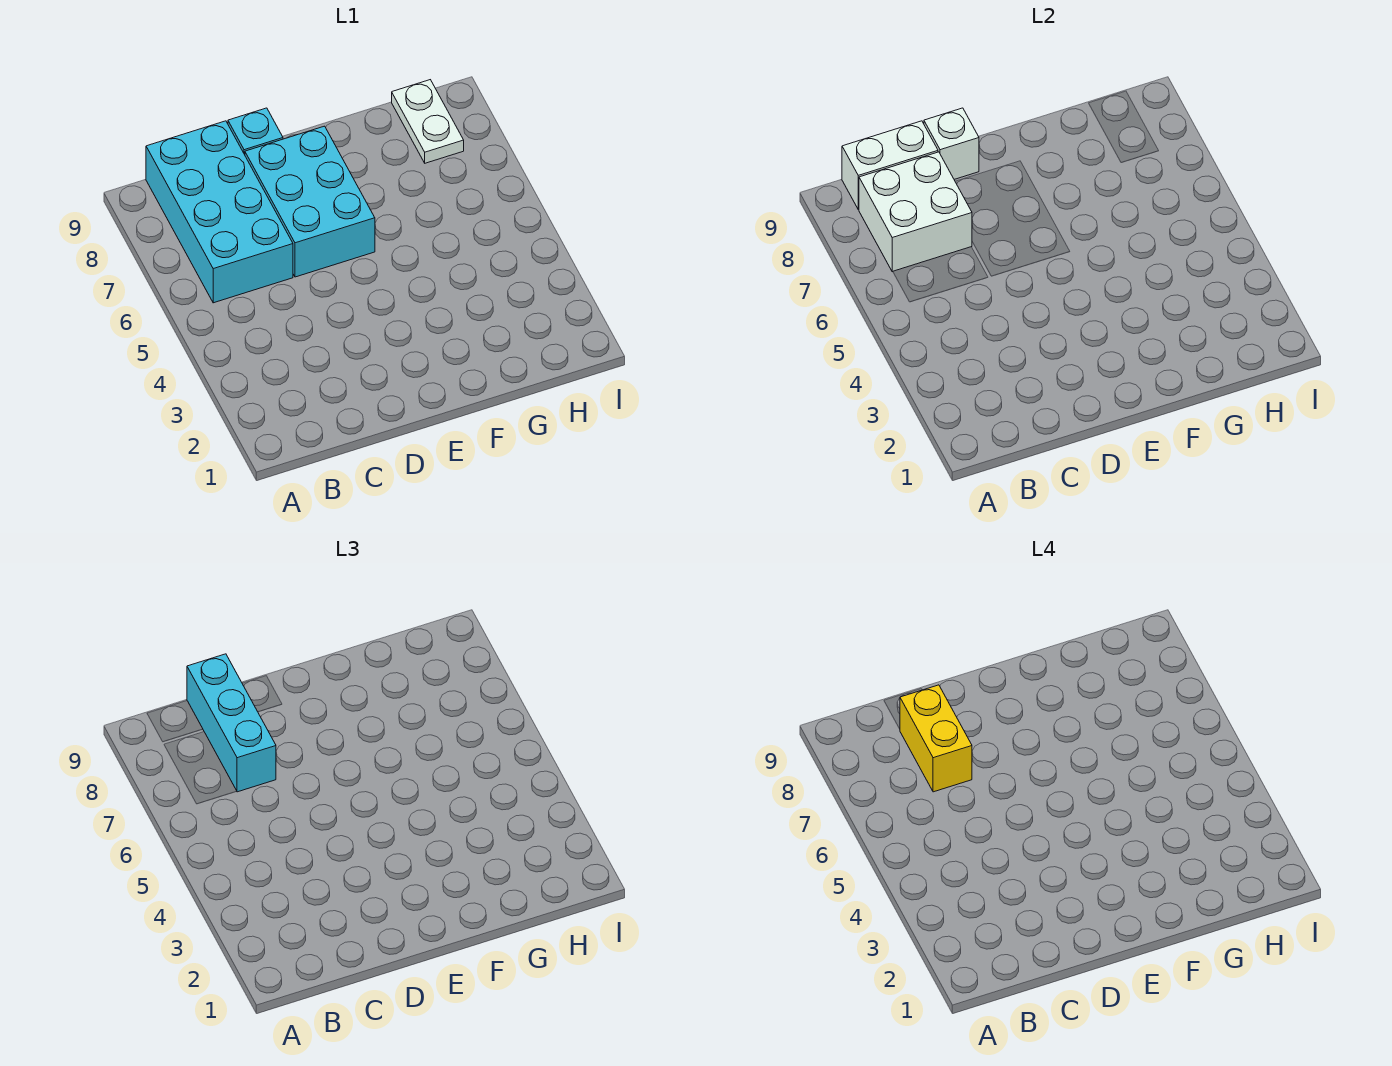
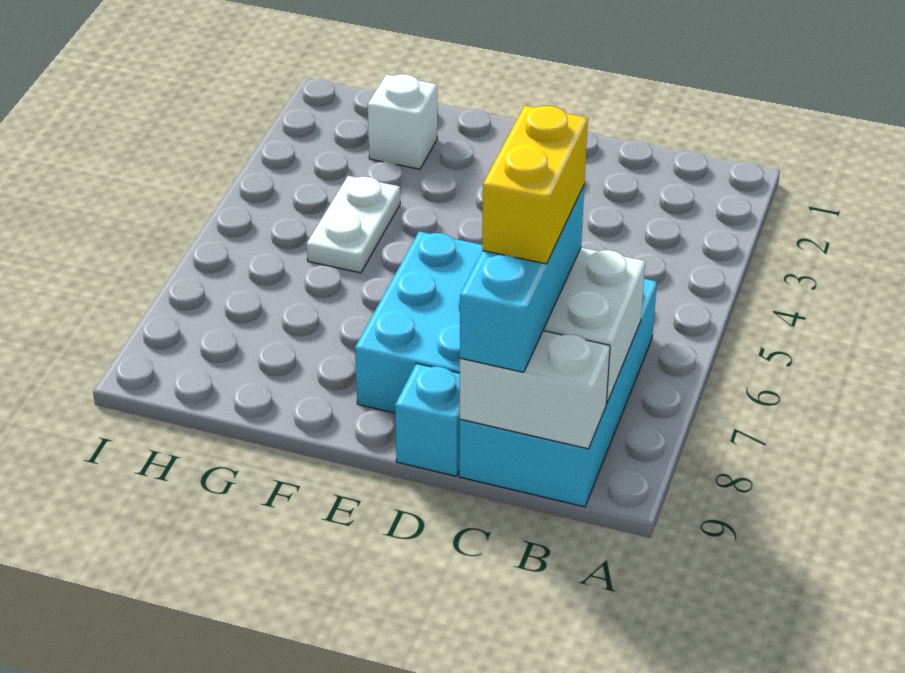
white 1x1 brick [924,108,979,179] -> white 1x1 brick moved to [368,74,437,169]
white 1x2 plate [392,80,464,163] -> white 1x2 plate moved to [307,176,400,273]

